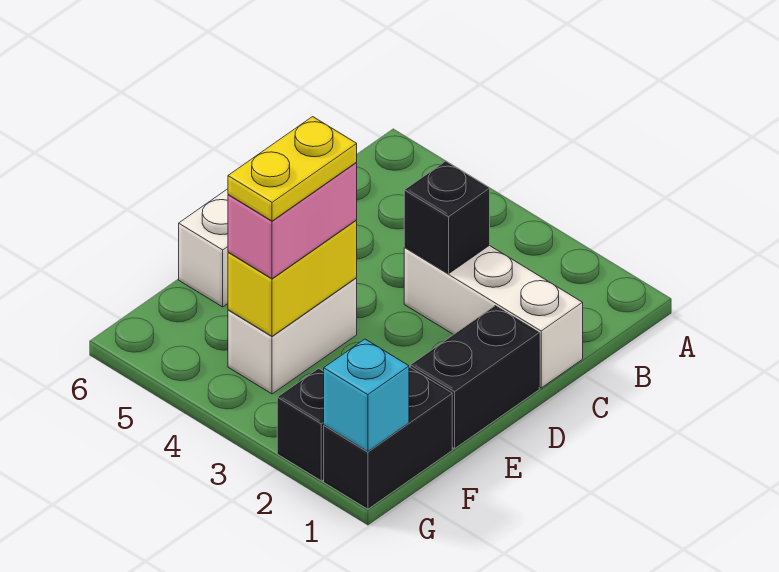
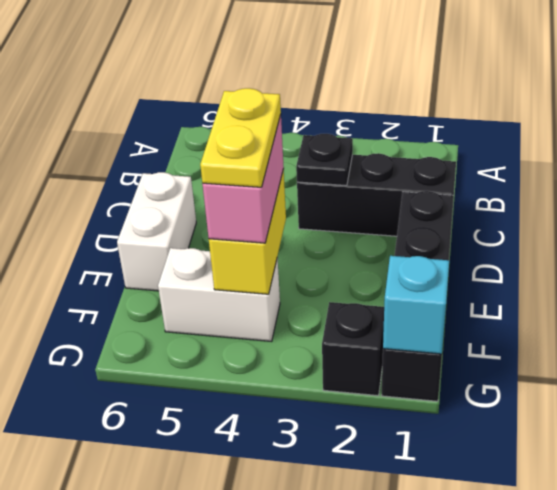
white 1x3 brick [404,245,583,388] -> black 1x3 brick [297,153,456,236]
black 1x1 brick [404,161,490,274] -> black 1x1 plate [296,134,353,186]
white 1x2 brick [228,278,357,394] -> white 1x2 brick turned to [158,248,280,341]

